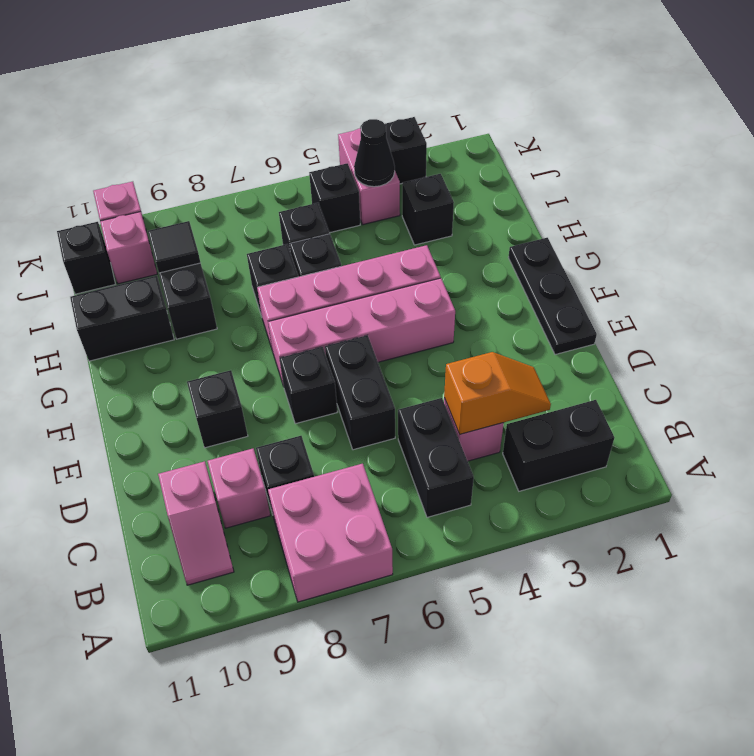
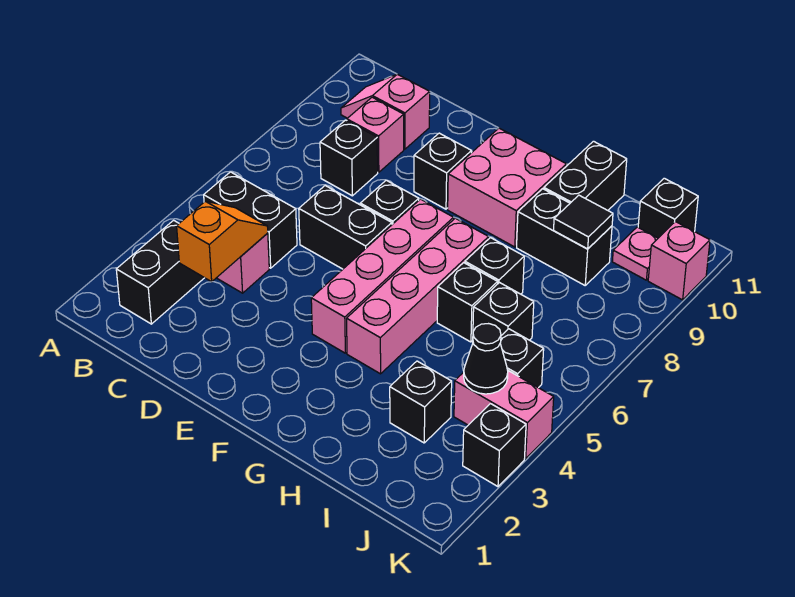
pink 2x2 brick [268,464,393,602] -> pink 2x2 brick moved to [448,128,566,247]
orange 1x2 slope [444,352,551,435] -> orange 1x2 slope turned to [177,201,268,282]
black 1x3 plate [508,238,597,355] -> none
pink 1x1 brick [100,212,157,284] -> pink 1x1 plate [612,227,658,280]

